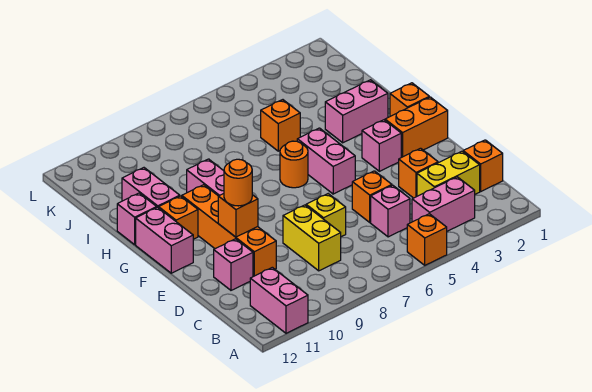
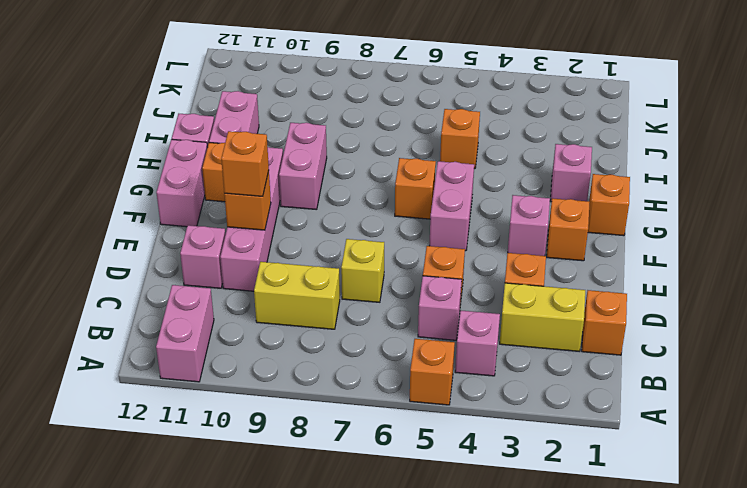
pink 1x2 brick [412,177,475,231] -> pink 1x1 brick [455,311,500,376]
yellow 1x2 brick [283,205,341,271] -> yellow 1x2 brick turned to [254,262,340,329]
orange 1x4 brick [182,185,276,277] -> pink 1x4 brick [220,147,283,291]
orange 1x1 round brick [224,159,252,206] -> orange 1x1 brick [221,131,269,196]
orange 1x2 brick [385,97,448,157] -> orange 1x1 brick [547,198,590,261]
orange 1x1 round brick [280,141,308,188] -> orange 1x1 brick [395,158,436,219]
pink 1x2 brick [325,80,388,143] -> pink 1x1 brick [550,144,592,202]

